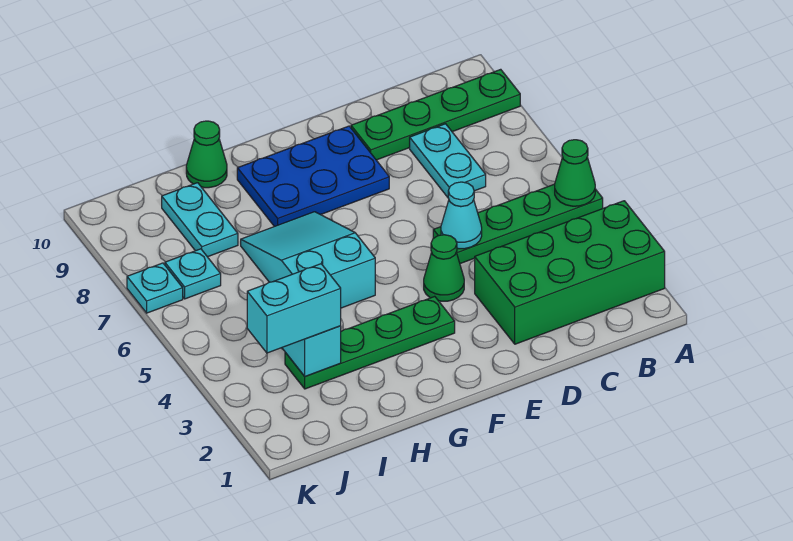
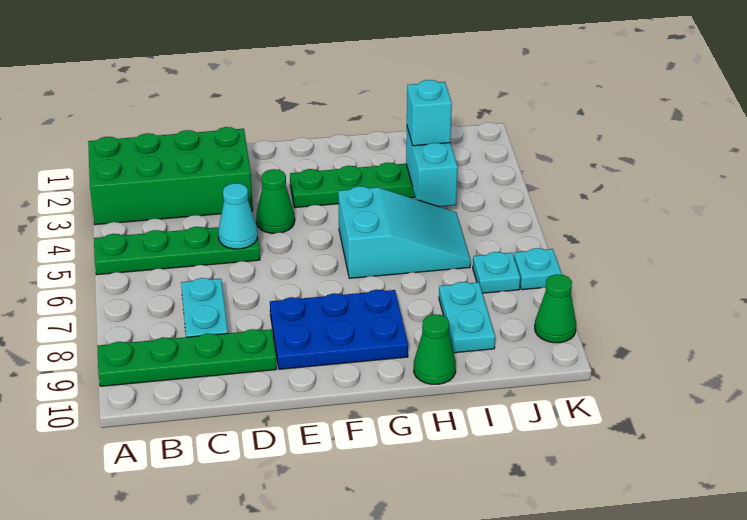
green 1x1 cone [555,140,595,206] -> green 1x1 cone moved to [535,274,576,343]
cyan 2x3 slope [241,212,375,308] -> cyan 2x3 slope turned to [338,186,471,278]
cyan 1x2 brick [247,264,341,353] -> cyan 1x1 brick [407,80,452,146]

